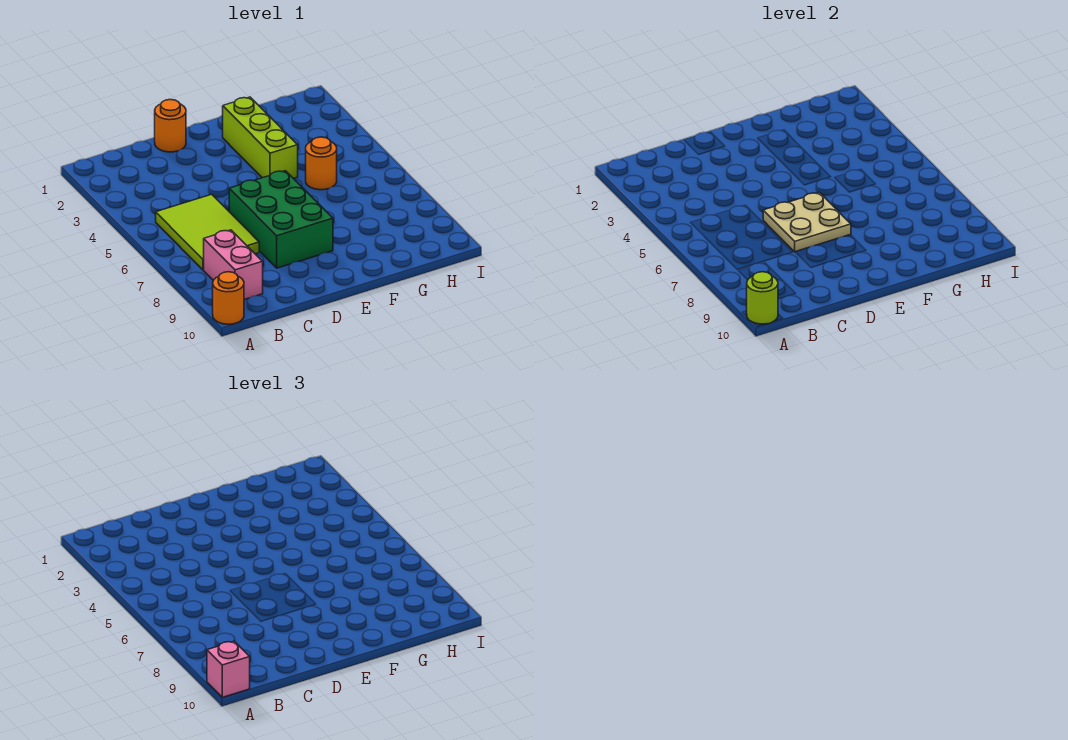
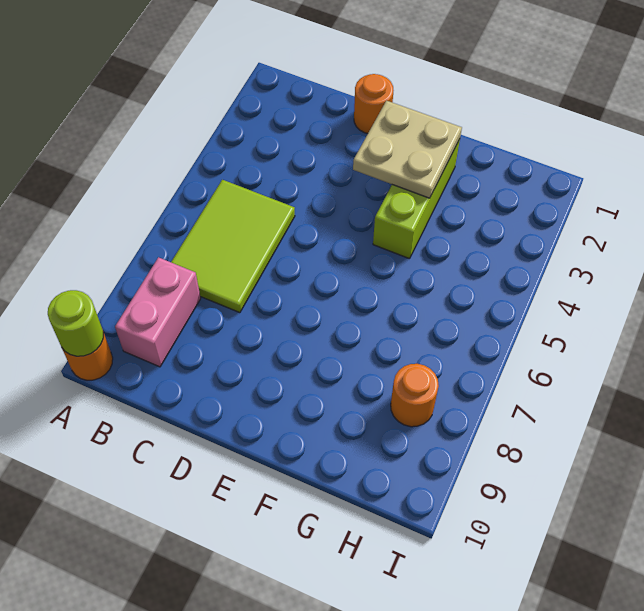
pink 1x1 brick [207,641,250,697] -> none
green 2x3 brick [229,171,333,268] -> none
tan 2x2 plate [763,193,851,252] -> tan 2x2 plate moved to [353,100,462,198]
orange 1x1 round brick [306,137,337,190] -> orange 1x1 round brick moved to [391,364,439,427]

